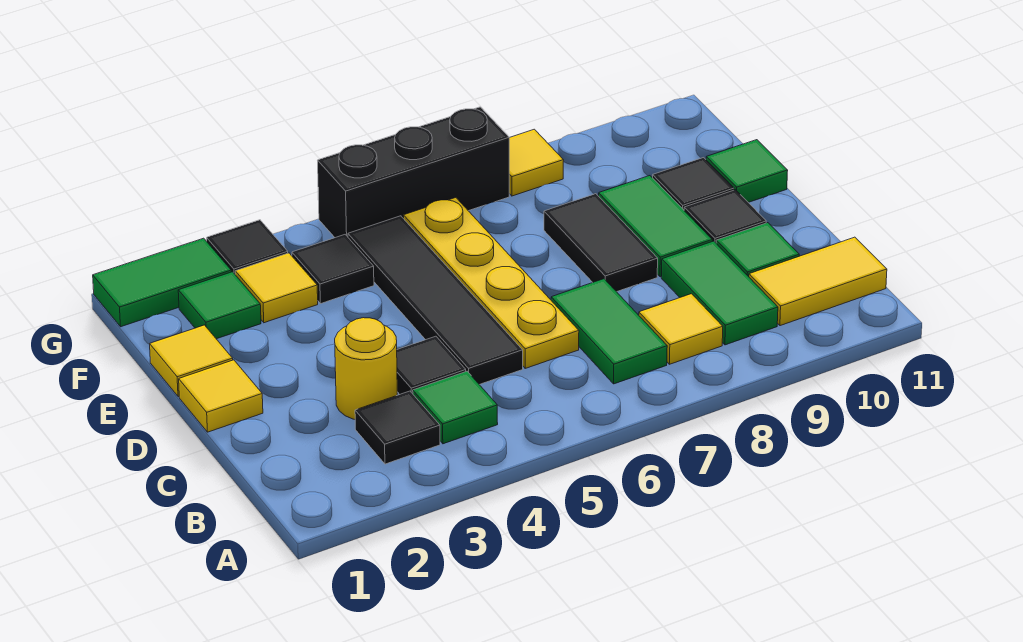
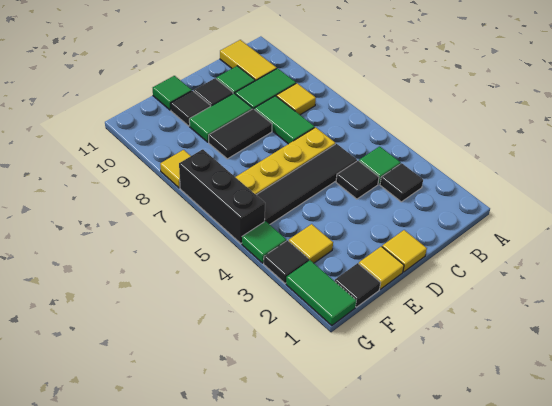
green 1x2 tile [551,279,667,384] -> green 1x2 tile turned to [254,96,315,144]
yellow 1x1 round brick [335,318,397,419] -> none
green 1x1 tile [178,272,261,339] -> green 1x1 tile moved to [242,221,286,263]
black 1x1 tile [292,235,374,304] -> black 1x1 tile moved to [335,263,380,307]

